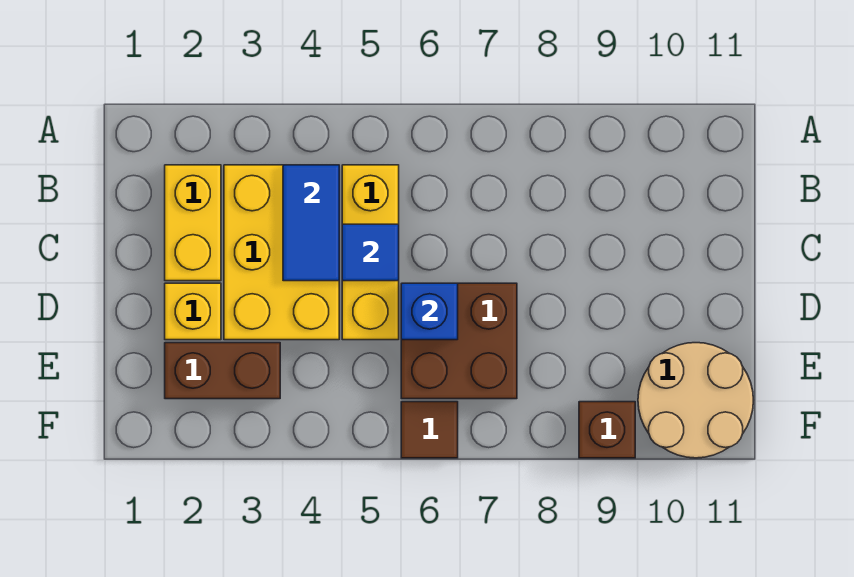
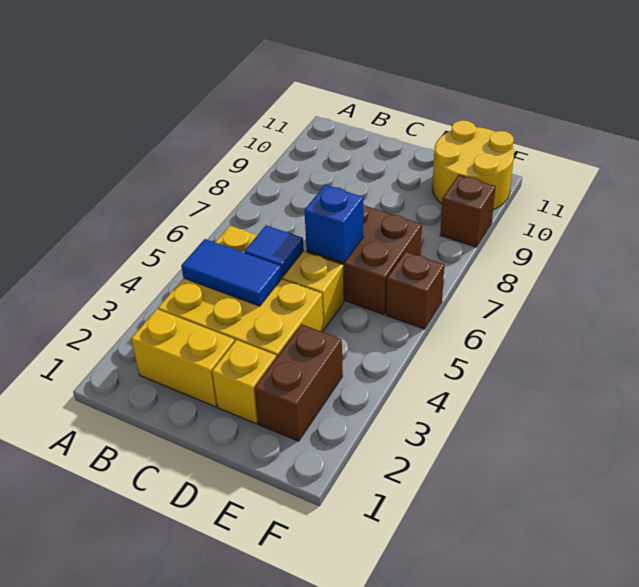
tan 2x2 round brick [638,343,753,458] -> yellow 2x2 round brick [432,120,514,210]
brown 1x1 tile [401,402,458,458] -> brown 1x1 brick [386,251,444,329]

